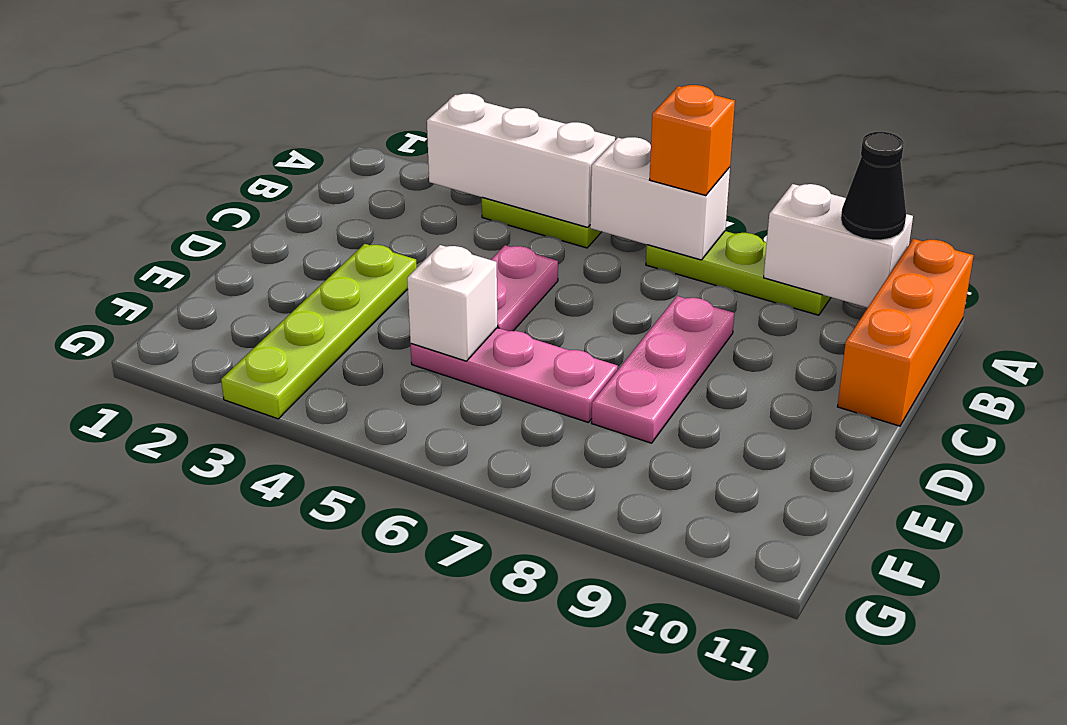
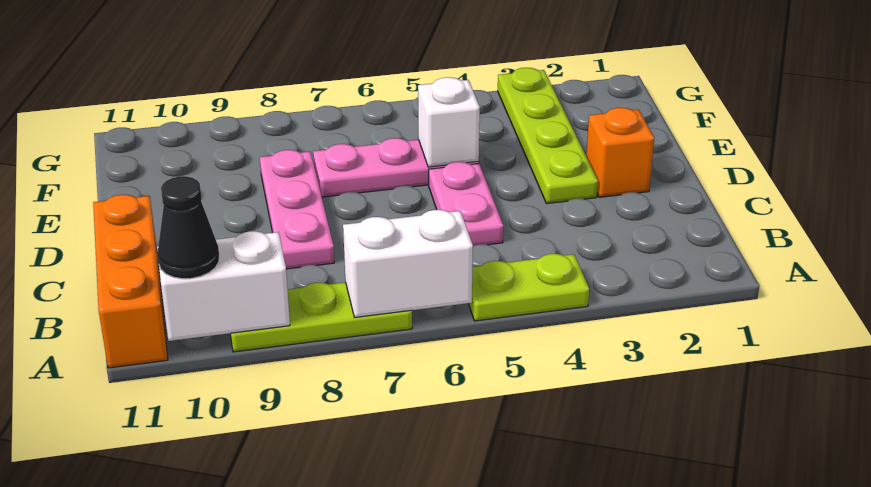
white 1x3 brick [427,94,615,227] -> none
orange 1x1 brick [650,85,735,196] -> orange 1x1 brick moved to [586,108,654,197]

